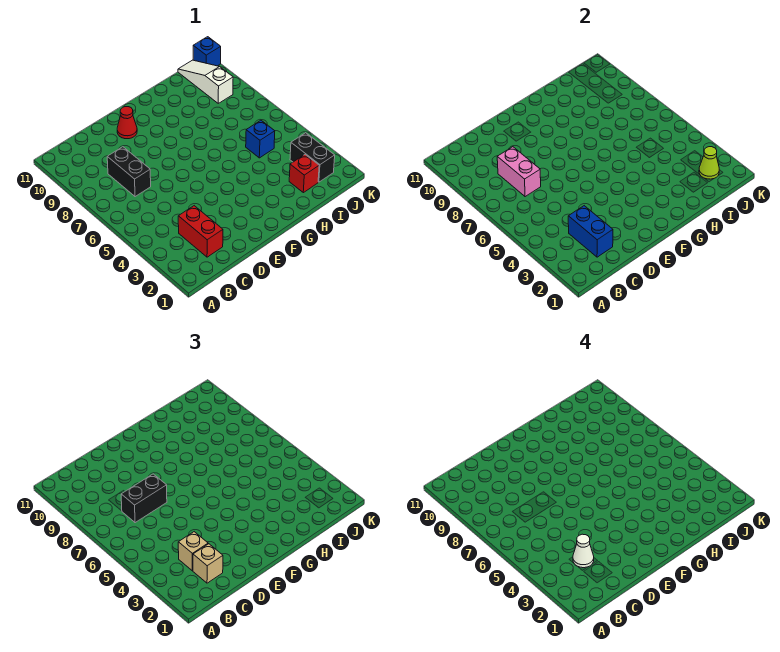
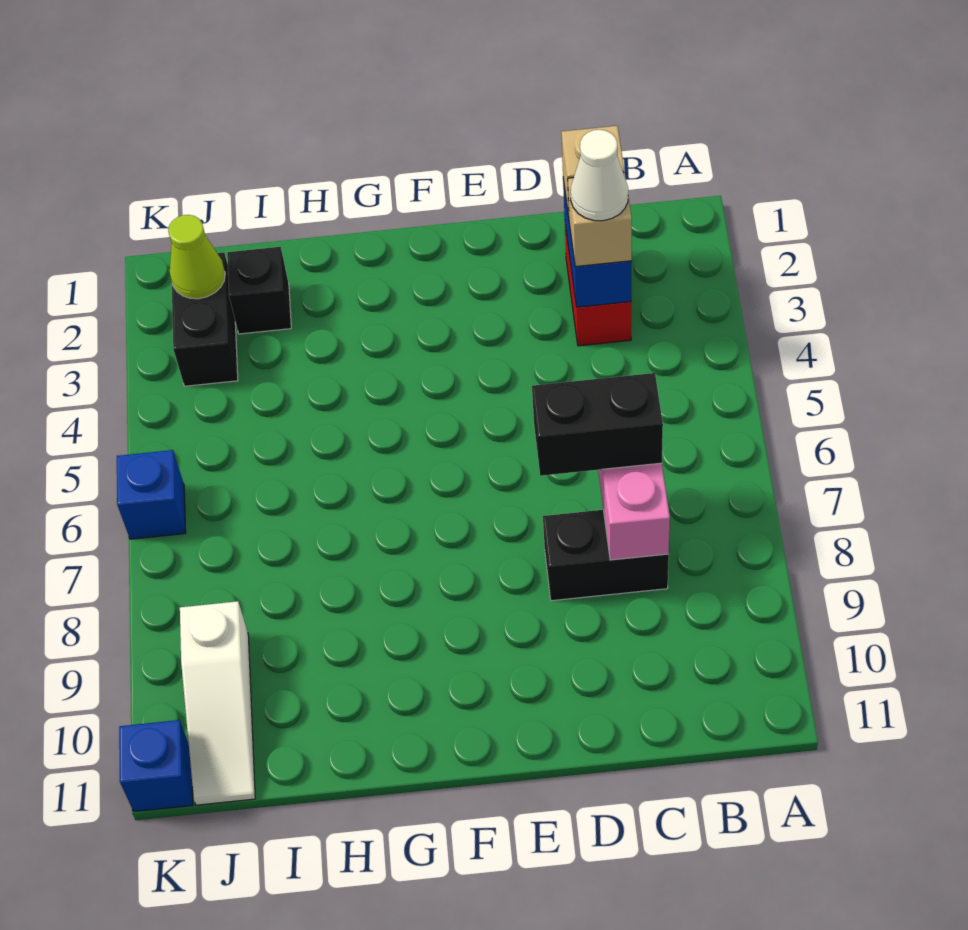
black 1x2 brick [107,147,151,197] -> black 1x2 brick turned to [543,510,669,601]
red 1x1 cone [117,107,137,139] -> none
red 1x1 brick [289,155,319,193] -> black 1x1 brick [227,247,291,334]
blue 1x1 brick [246,120,275,158] -> blue 1x1 brick moved to [117,450,186,539]

